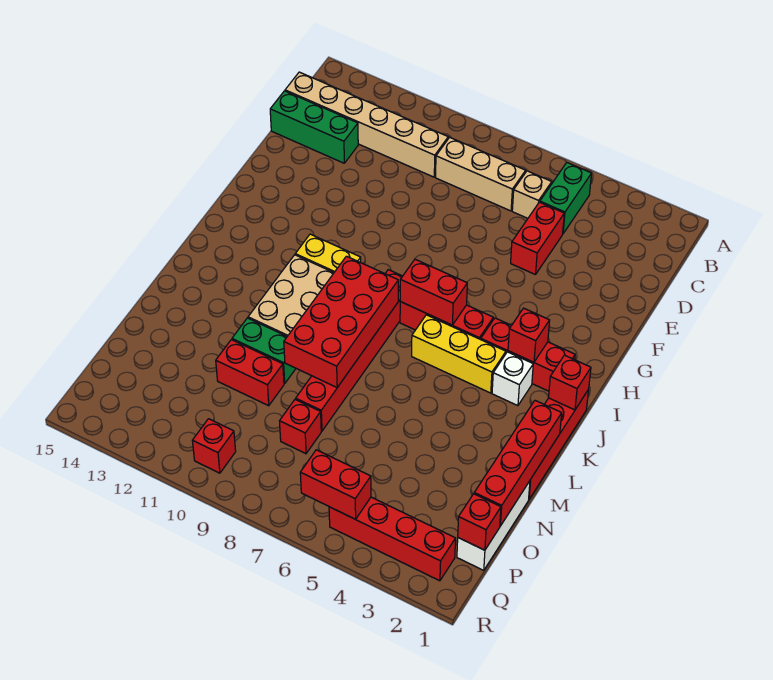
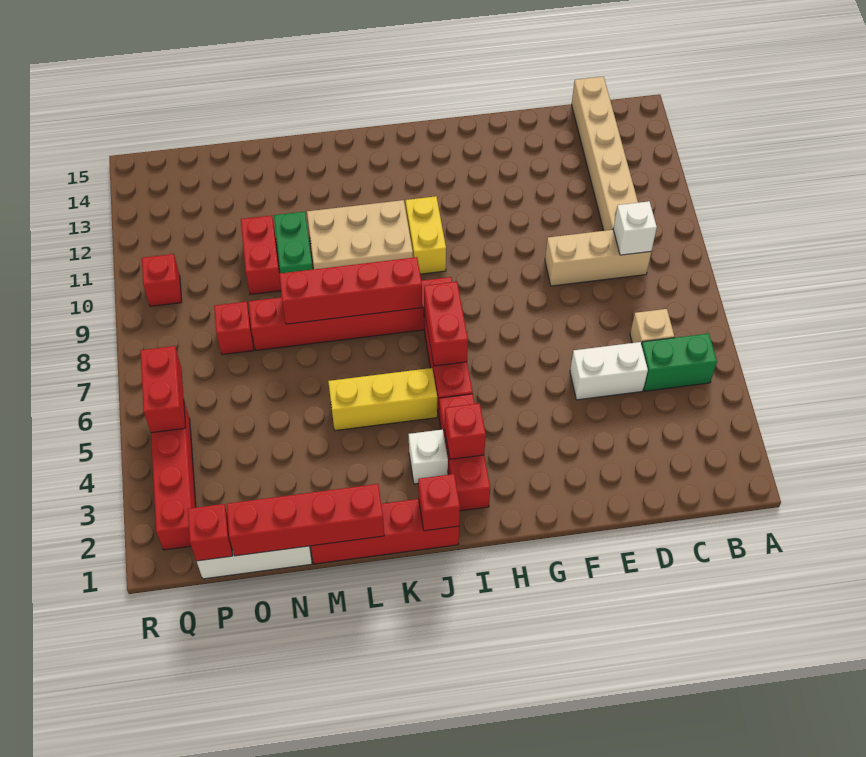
tan 1x3 brick [436,137,526,211] -> tan 1x3 brick turned to [545,230,651,286]
none -> white 1x1 brick [613,201,657,255]
red 1x2 brick [511,202,564,275] -> white 1x2 brick [570,342,648,400]
green 1x3 brick [270,91,358,163] -> none
yellow 1x3 brick [412,315,506,393] -> yellow 1x3 brick turned to [328,368,437,431]
red 2x4 brick [284,256,398,387] -> red 1x4 brick [279,257,422,324]

